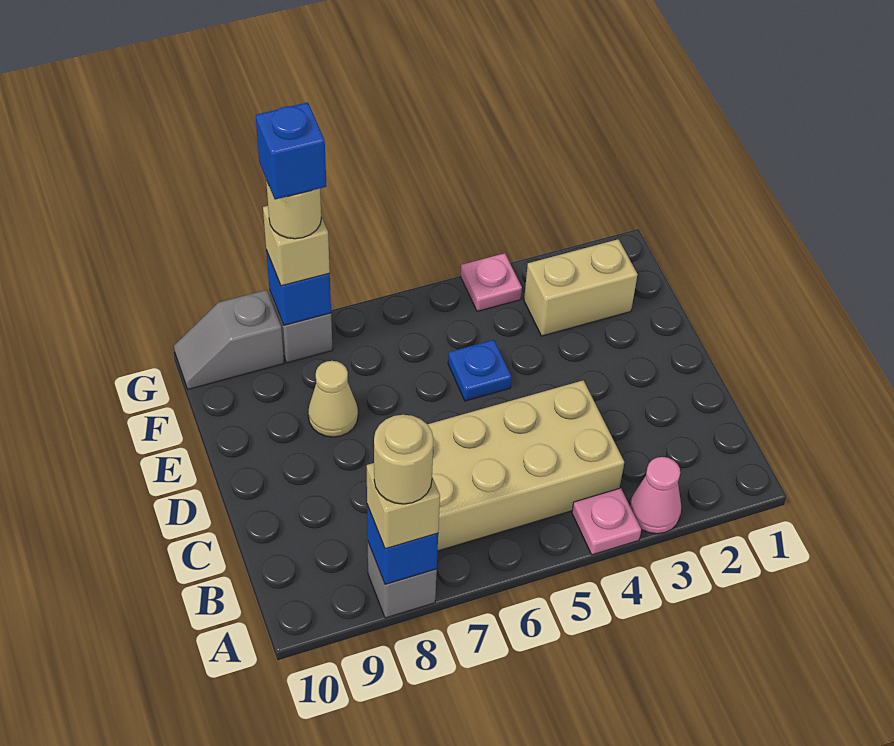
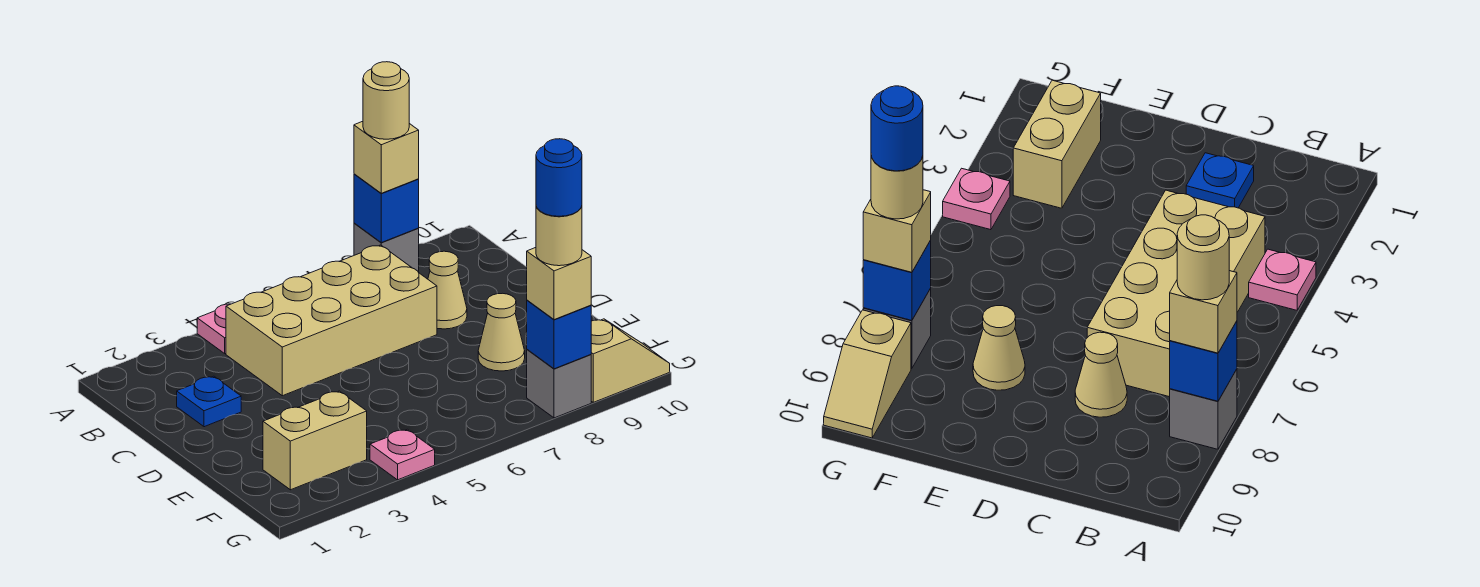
pink 1x1 cone [630,457,681,534] -> none
none -> tan 1x1 cone [428,251,467,329]
blue 1x1 plate [448,340,512,401] -> blue 1x1 plate moved to [177,376,241,427]
blue 1x1 brick [256,102,326,199] -> blue 1x1 round brick [536,139,582,216]
grey 1x2 slope [174,290,284,389] -> tan 1x2 slope [591,319,670,402]

